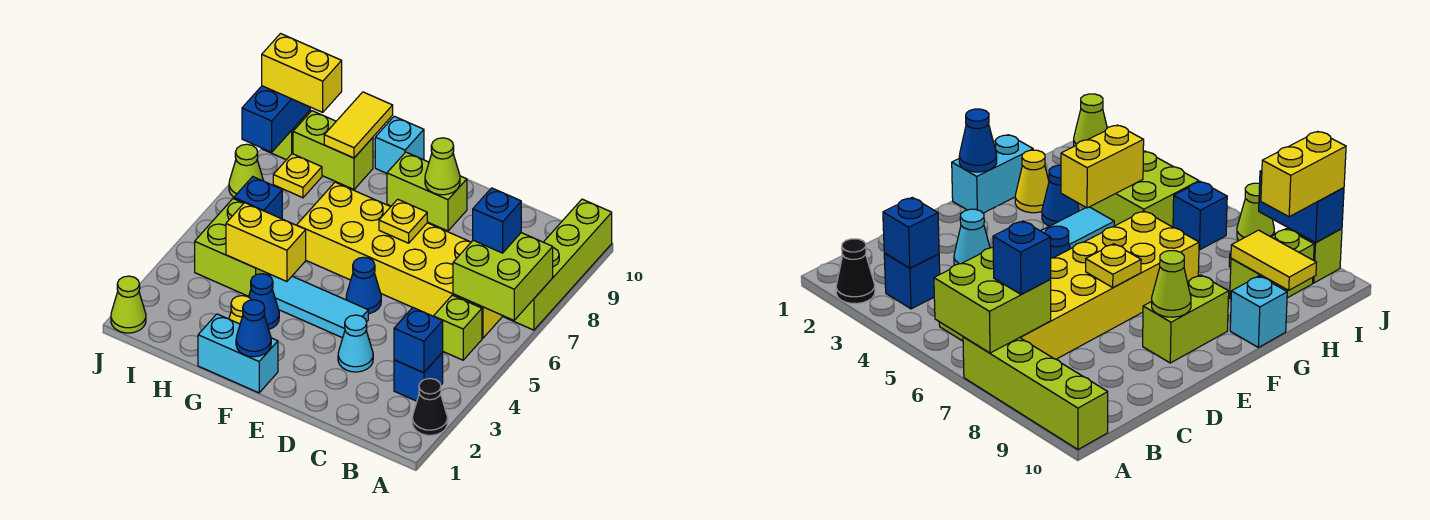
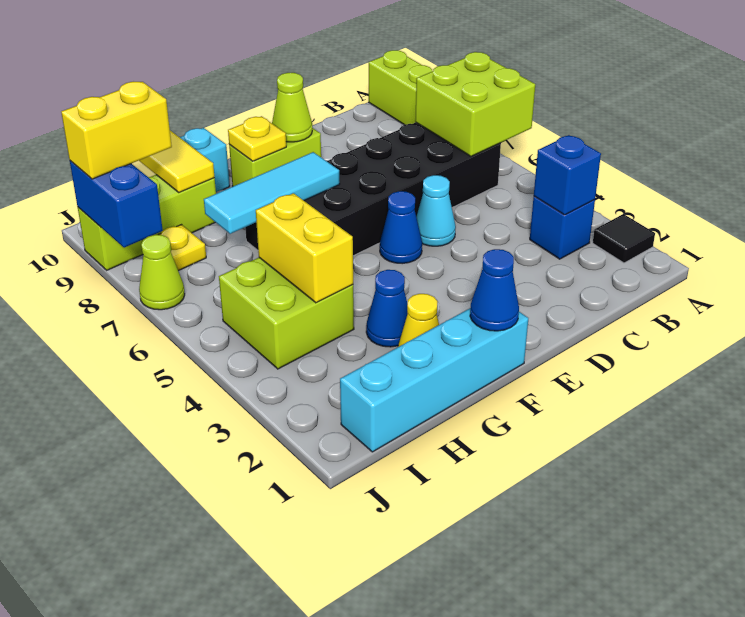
black 1x1 cone [412,378,448,435] -> black 1x1 tile [593,214,655,263]
lime 1x1 brick [434,295,482,360] -> none
yellow 2x6 brick [297,182,503,338] -> black 2x6 brick [245,123,501,256]
blue 1x1 brick [473,188,521,253] -> none
cyan 1x1 cone [338,315,373,372] -> cyan 1x1 cone moved to [416,175,456,246]
cyan 1x3 tile [270,275,368,338] -> cyan 1x3 tile moved to [204,152,340,234]
yellow 1x1 plate [379,199,427,243] -> yellow 1x1 plate moved to [228,116,286,161]
cyan 1x2 brick [198,314,278,393] -> cyan 1x4 brick [340,308,528,452]
yellow 1x2 brick [226,203,306,282] -> yellow 1x2 brick turned to [256,193,353,303]
blue 1x1 brick [234,177,282,219] -> none
lime 1x1 cone [111,276,146,333] -> none

